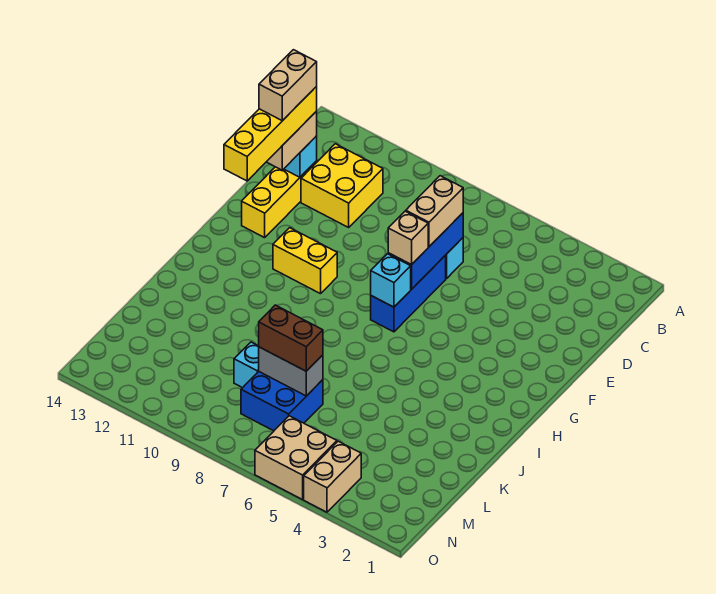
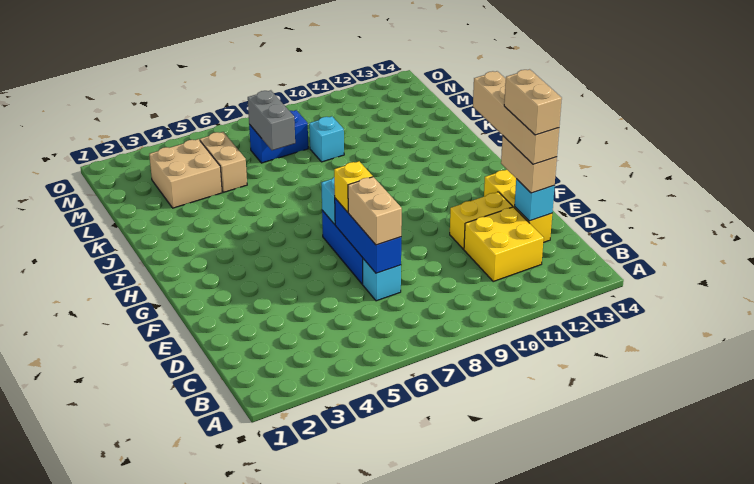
yellow 1x4 brick [224,86,317,181] -> tan 1x4 brick [473,71,559,164]
tan 1x1 brick [388,211,428,265] -> yellow 1x1 brick [334,161,373,212]
yellow 1x2 brick [273,228,337,294] -> yellow 1x2 brick moved to [450,192,513,249]
blue 2x2 brick [241,372,323,431] -> blue 1x2 brick [249,110,308,163]
grey 1x2 brick [259,347,323,396] -> grey 1x2 brick turned to [248,90,295,150]
brown 1x2 brick [259,305,323,371] -> none
tan 1x2 brick [304,441,361,512] -> tan 1x2 brick moved to [200,132,247,192]
tan 2x2 brick [255,416,337,500] -> tan 2x2 brick moved to [149,139,222,208]

